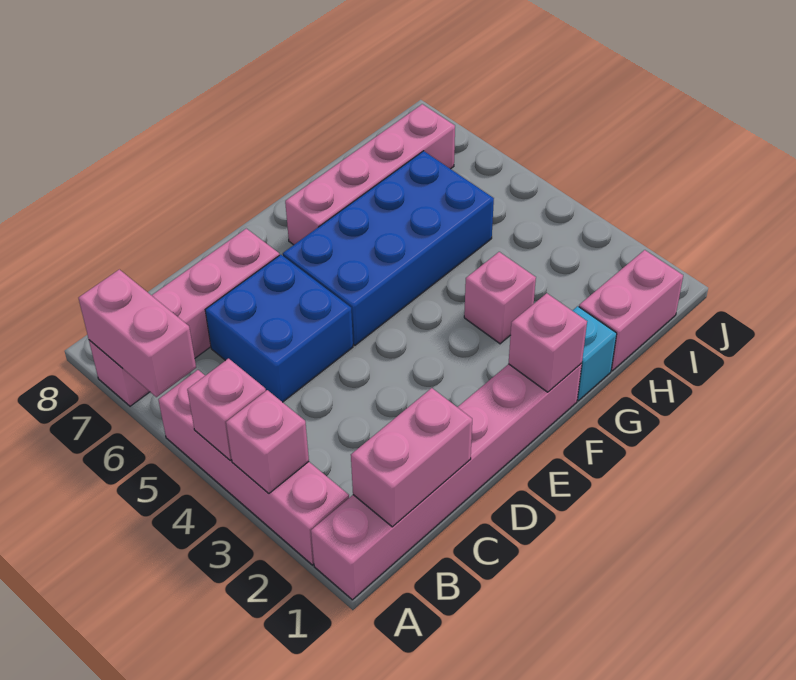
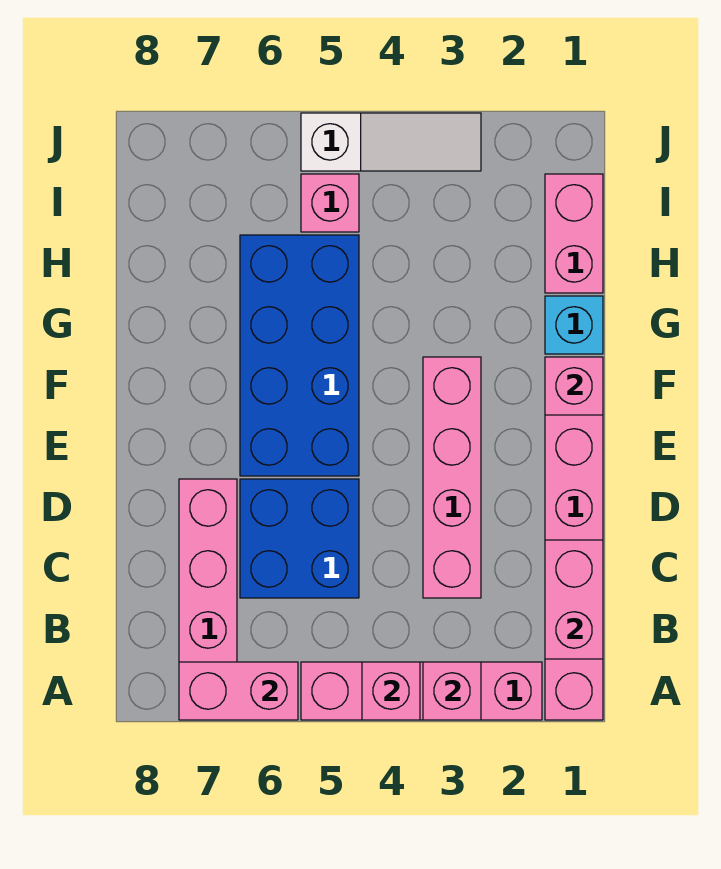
pink 1x4 brick [285,104,455,245] -> pink 1x4 brick moved to [423,357,481,598]
pink 1x1 brick [464,252,536,344] -> pink 1x1 brick moved to [301,174,359,232]
none -> white 1x3 slope [301,113,481,171]

